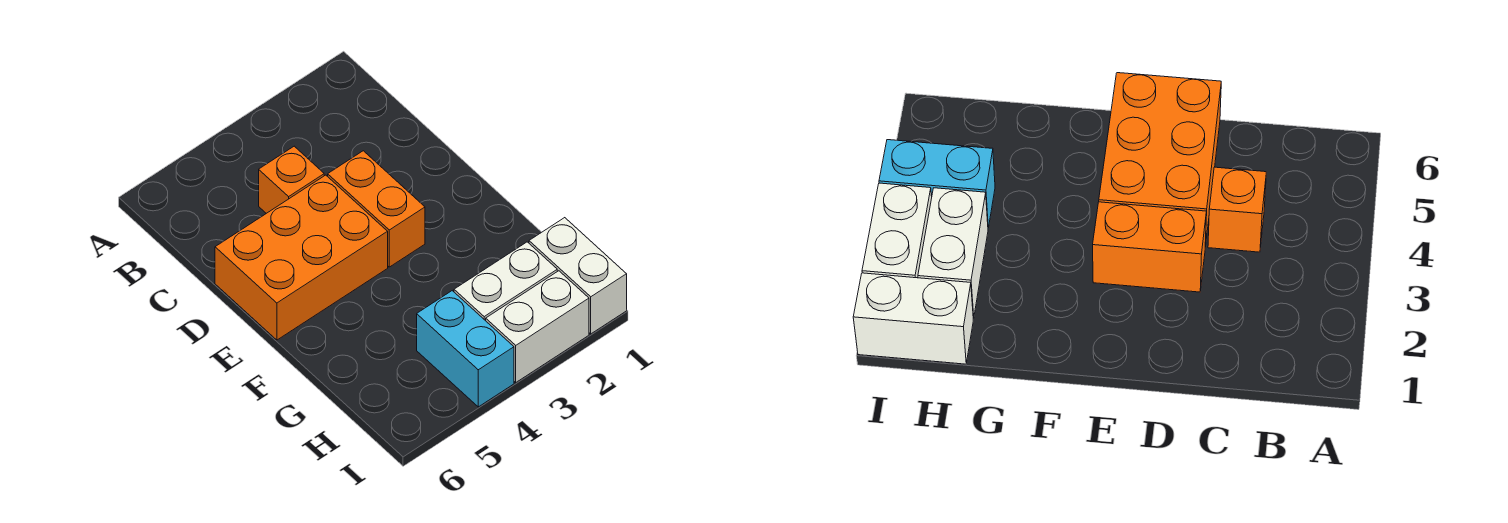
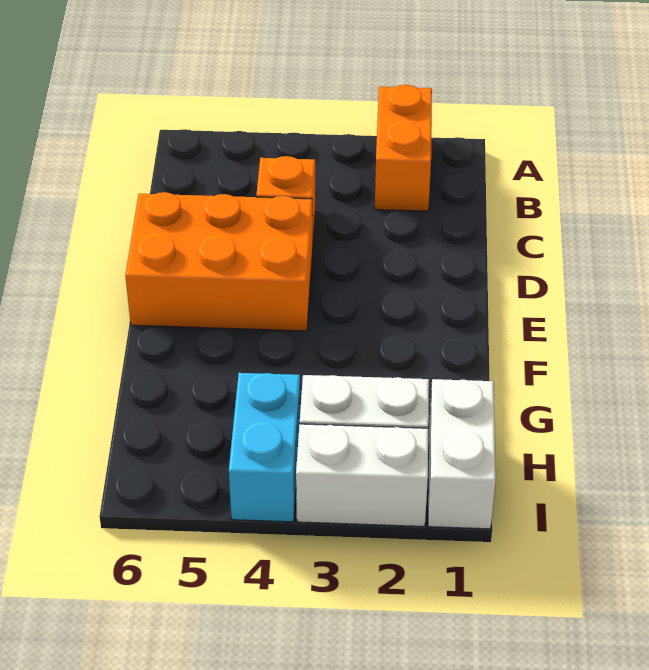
orange 1x2 brick [328,151,425,267] -> orange 1x2 brick moved to [375,85,432,211]

